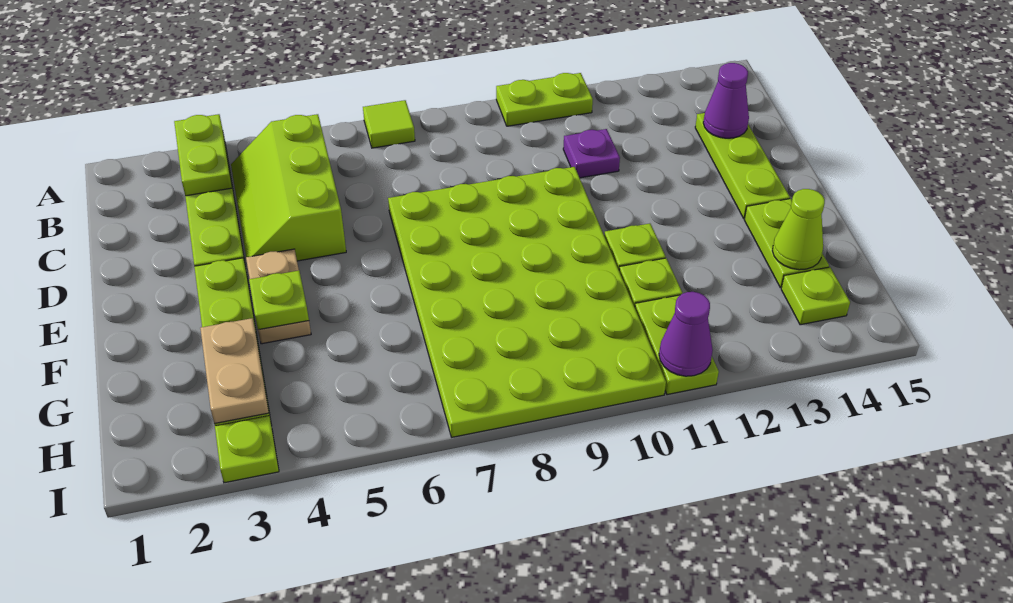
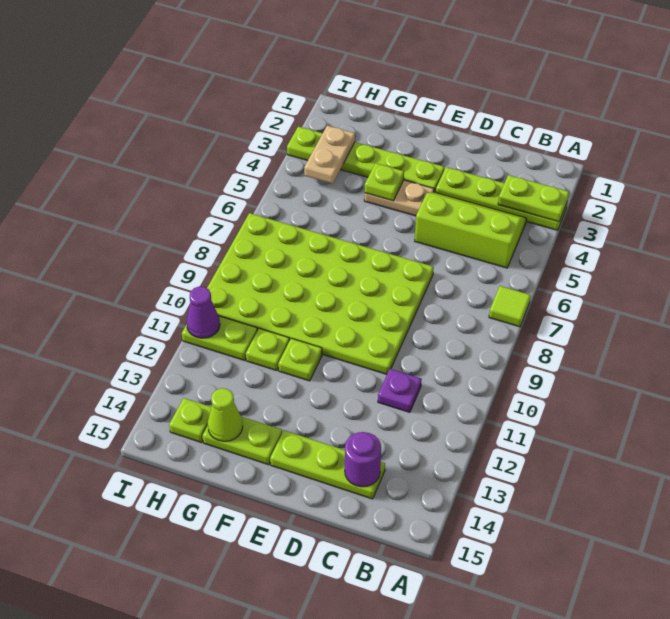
lime 1x2 plate [496,73,593,126] -> none
purple 1x1 cone [703,63,749,138] -> purple 1x1 round brick [345,432,381,487]
tan 1x2 plate [200,318,269,424] -> tan 1x2 plate turned to [304,126,355,184]

